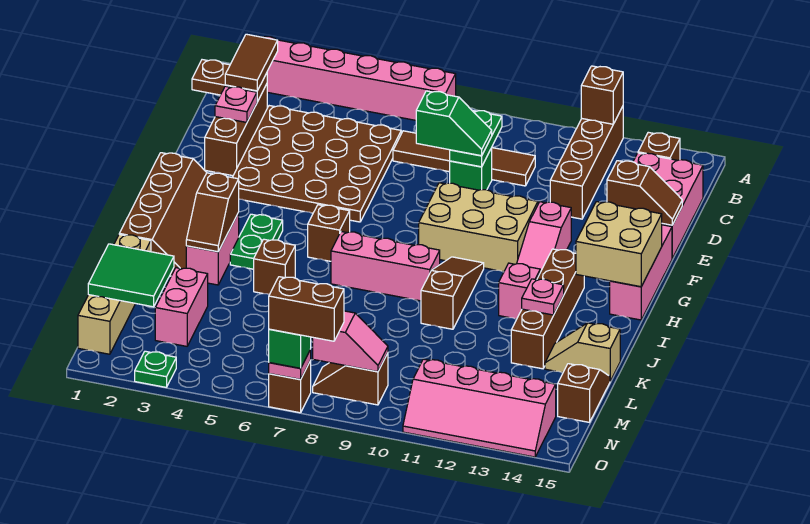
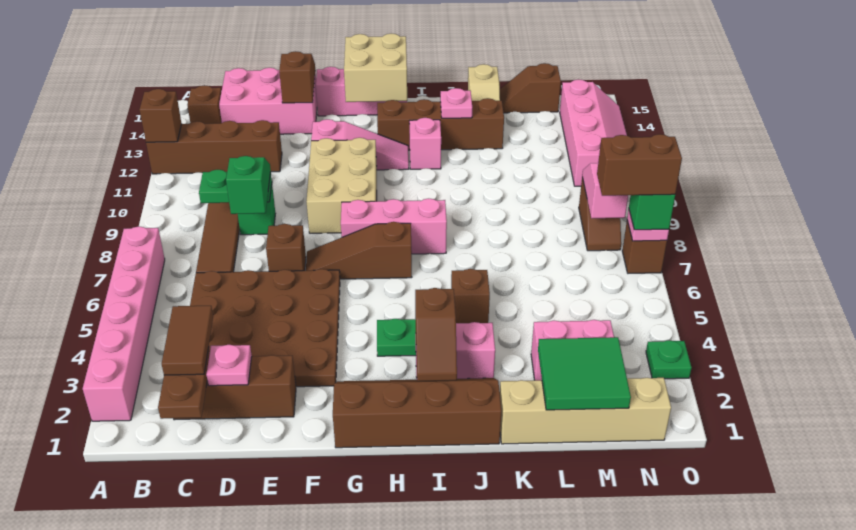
brown 1x2 tile [225,34,278,91] -> brown 1x2 tile turned to [162,306,213,375]
brown 1x1 brick [308,205,350,261] -> brown 1x1 brick moved to [266,224,306,271]
brown 1x3 slope [421,257,484,329] -> brown 1x3 slope moved to [306,222,412,279]
brown 1x2 slope [186,173,239,252] -> brown 1x2 slope turned to [415,288,457,381]
pink 1x3 brick [331,232,440,301] -> pink 1x3 brick turned to [341,199,447,254]
brown 1x2 brick [269,277,344,341] -> brown 1x2 brick turned to [597,134,682,196]

